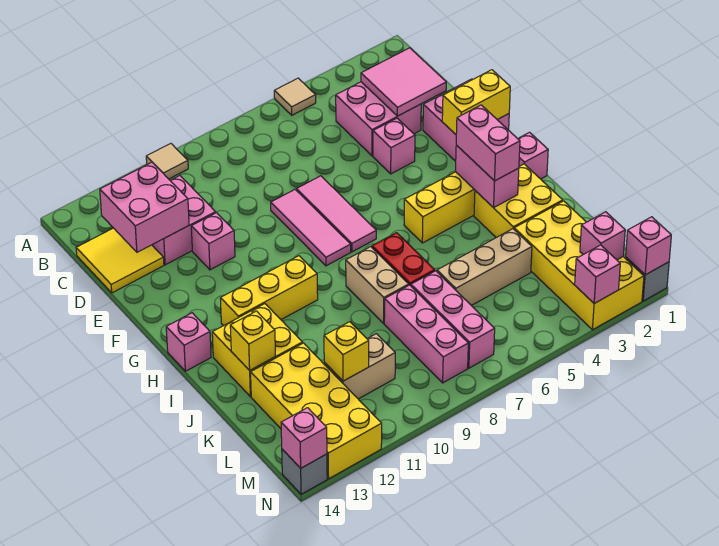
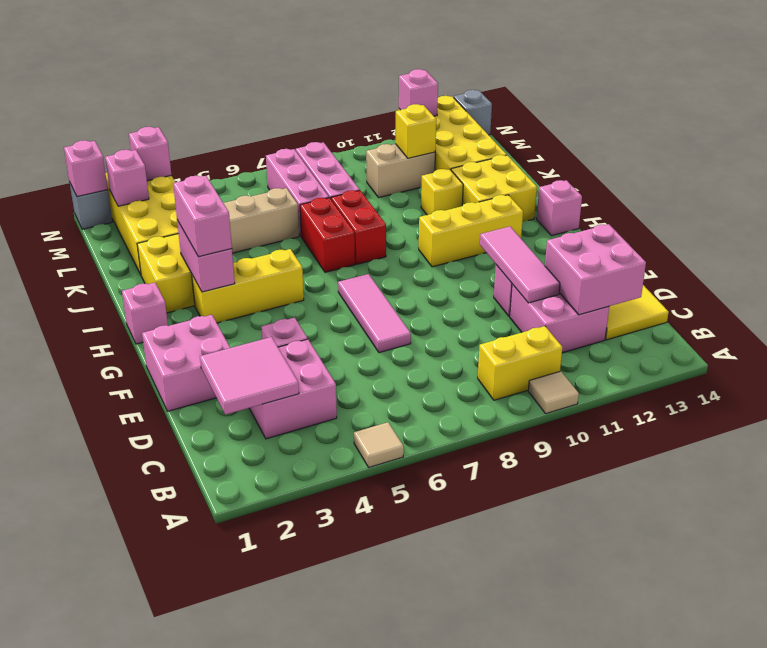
pink 1x3 tile [271,190,351,266] -> pink 1x3 tile moved to [480,226,560,303]
yellow 1x2 brick [442,70,510,134] -> yellow 1x2 brick moved to [478,326,562,400]
tan 1x2 brick [346,247,409,323] -> red 1x2 brick [331,190,386,264]
yellow 1x1 brick [230,311,275,370] -> yellow 1x1 brick moved to [421,169,463,215]
pink 1x1 brick [281,408,327,468] -> pink 1x1 brick moved to [399,69,438,116]

